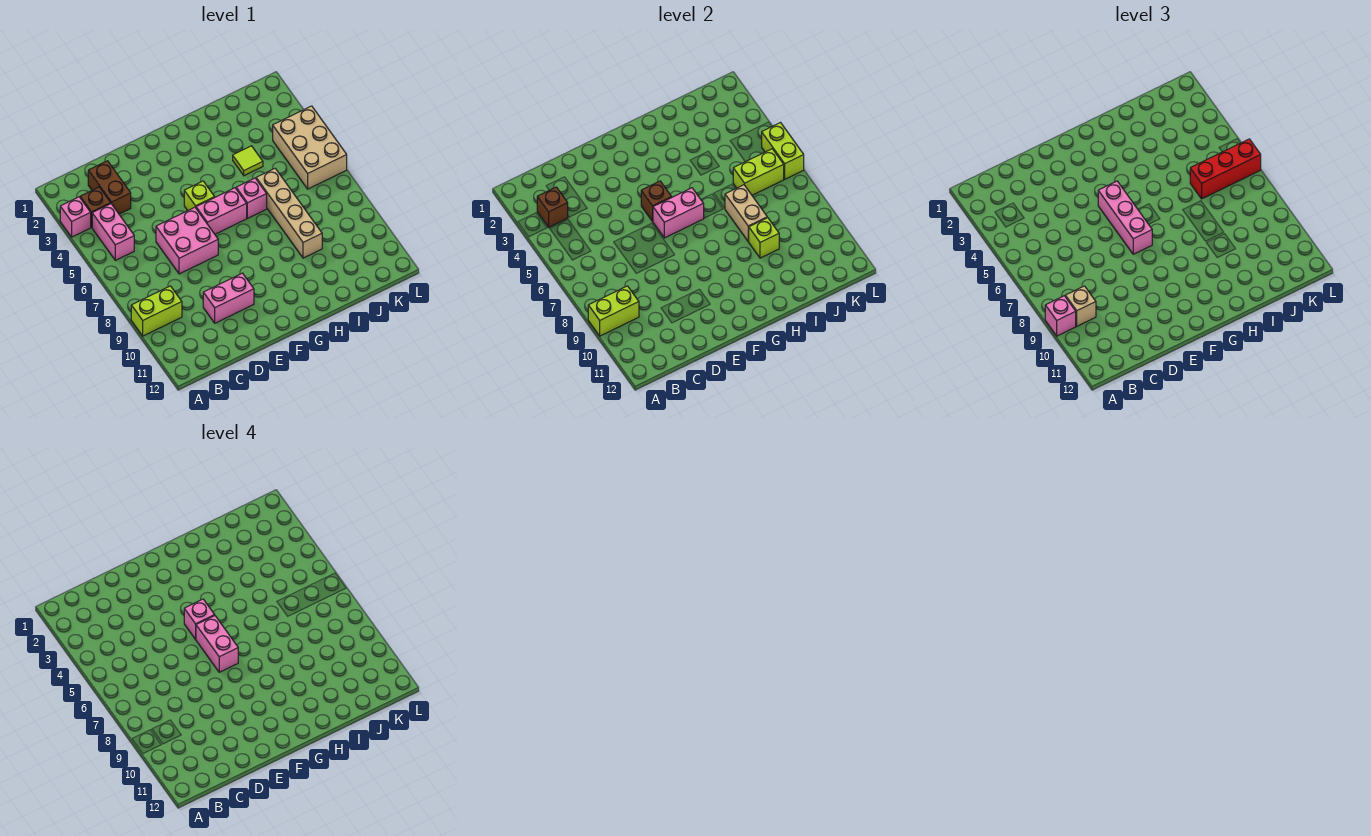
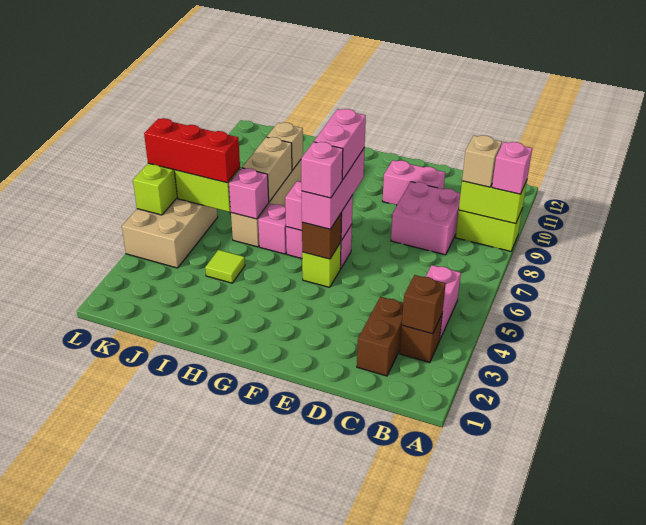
pink 1x1 brick [60,197,91,237] -> pink 1x1 brick moved to [229,168,269,219]
pink 2x2 brick [156,207,218,274] -> pink 2x2 brick moved to [391,182,461,255]
lime 1x1 brick [748,218,779,258] -> tan 1x1 brick [267,122,303,170]

